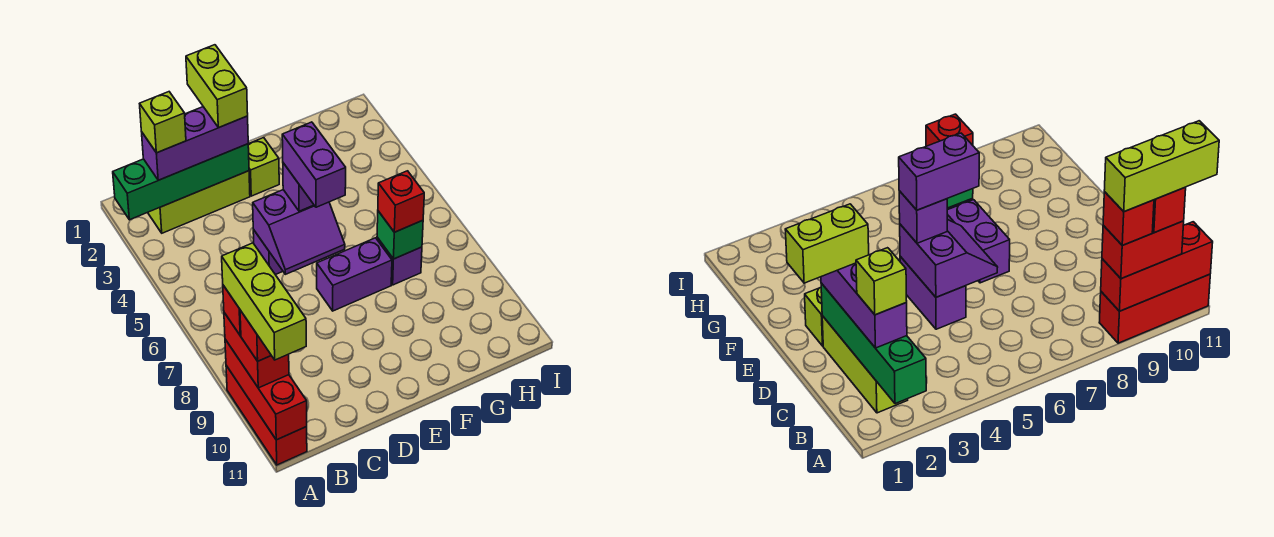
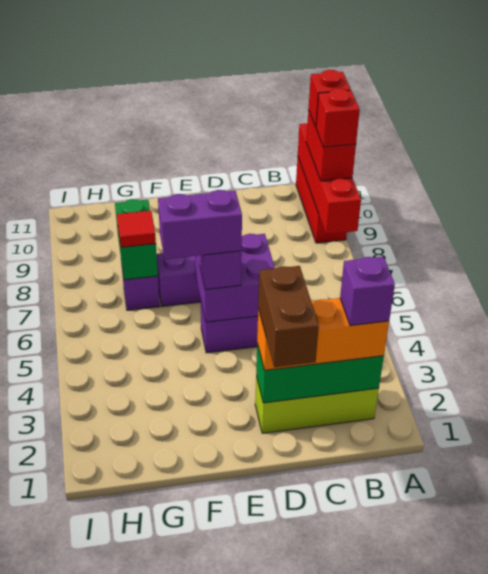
green 1x4 brick [113,144,249,220] -> green 1x3 brick [256,344,384,403]
red 1x3 brick [225,339,307,440] -> red 1x4 brick [298,123,361,234]
lime 1x3 brick [222,243,306,360] -> none
purple 1x3 brick [142,107,248,180] -> orange 1x3 brick [257,298,389,370]
lime 1x1 brick [140,92,186,153] -> purple 1x1 brick [340,257,395,326]
lime 1x2 brick [186,45,248,128] -> brown 1x2 brick [258,266,319,367]
purple 2x2 slope [253,190,345,274] -> purple 2x2 brick [195,234,275,322]
lime 1x1 brick [248,138,279,196] -> none
purple 1x2 brick [282,122,346,207] -> purple 1x2 brick turned to [158,190,242,259]
green 1x1 brick [377,211,423,259] -> green 1x2 brick [115,199,158,280]
red 1x1 brick [378,171,424,232] -> red 1x1 tile [117,211,156,247]

